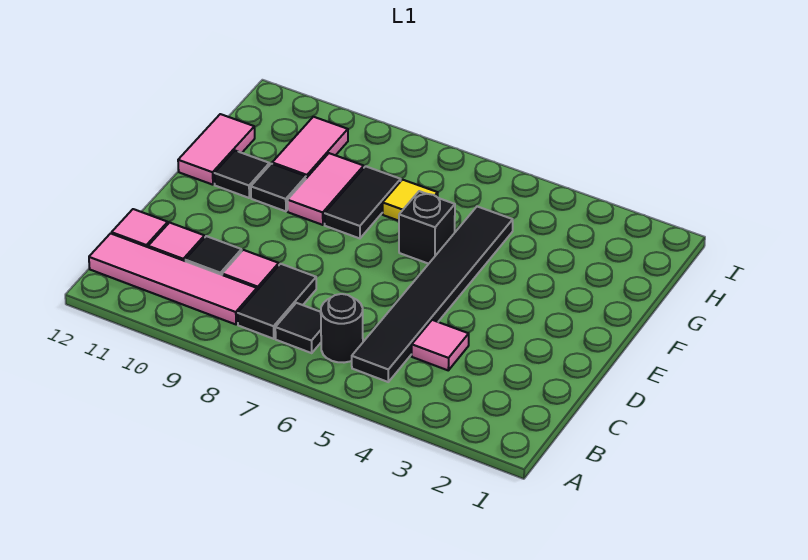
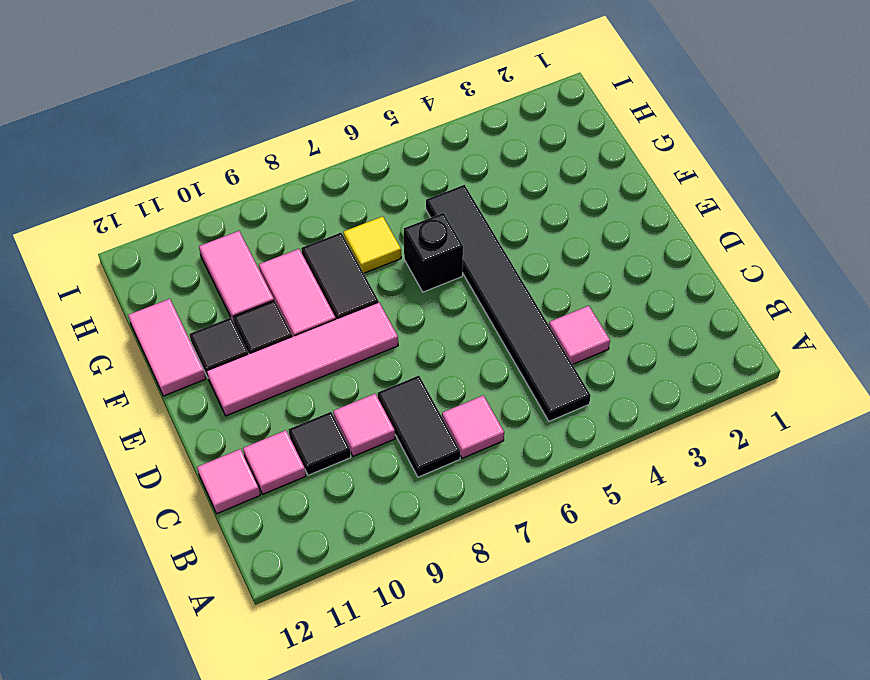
black 1x1 round brick [321,294,363,363] -> none
black 1x1 tile [275,303,321,353] -> pink 1x1 tile [442,395,504,458]
pink 1x4 tile [89,233,257,324] -> pink 1x4 tile moved to [207,302,398,416]

